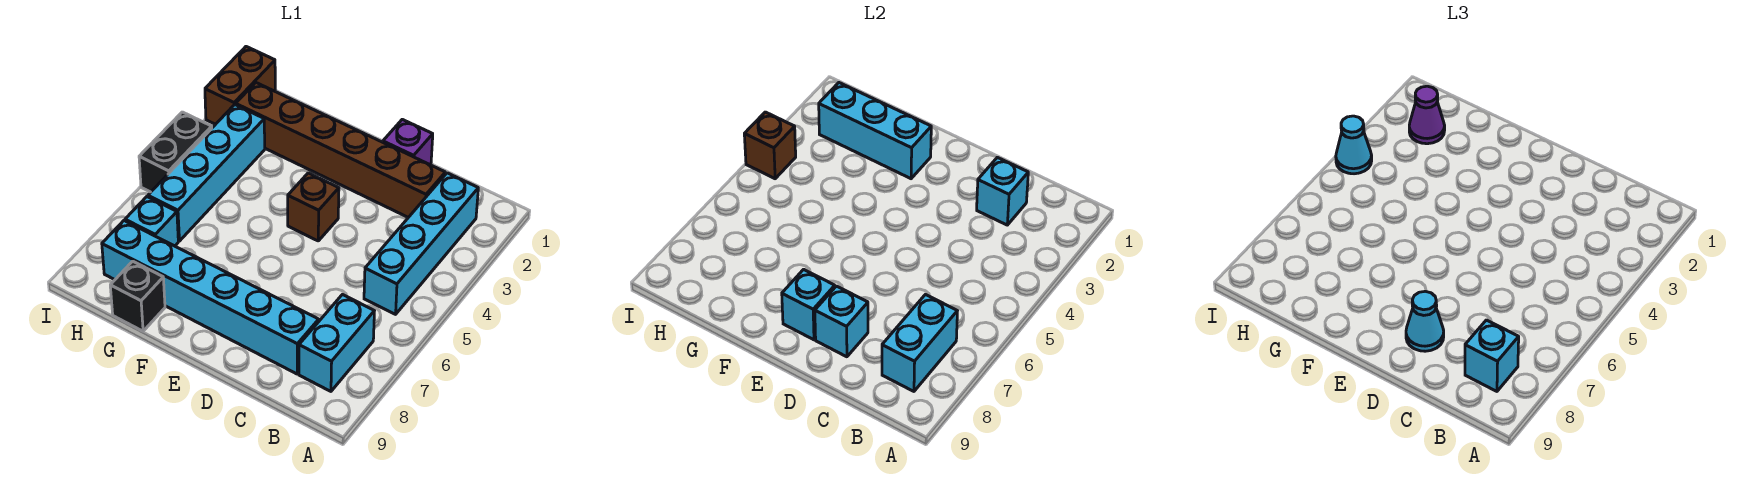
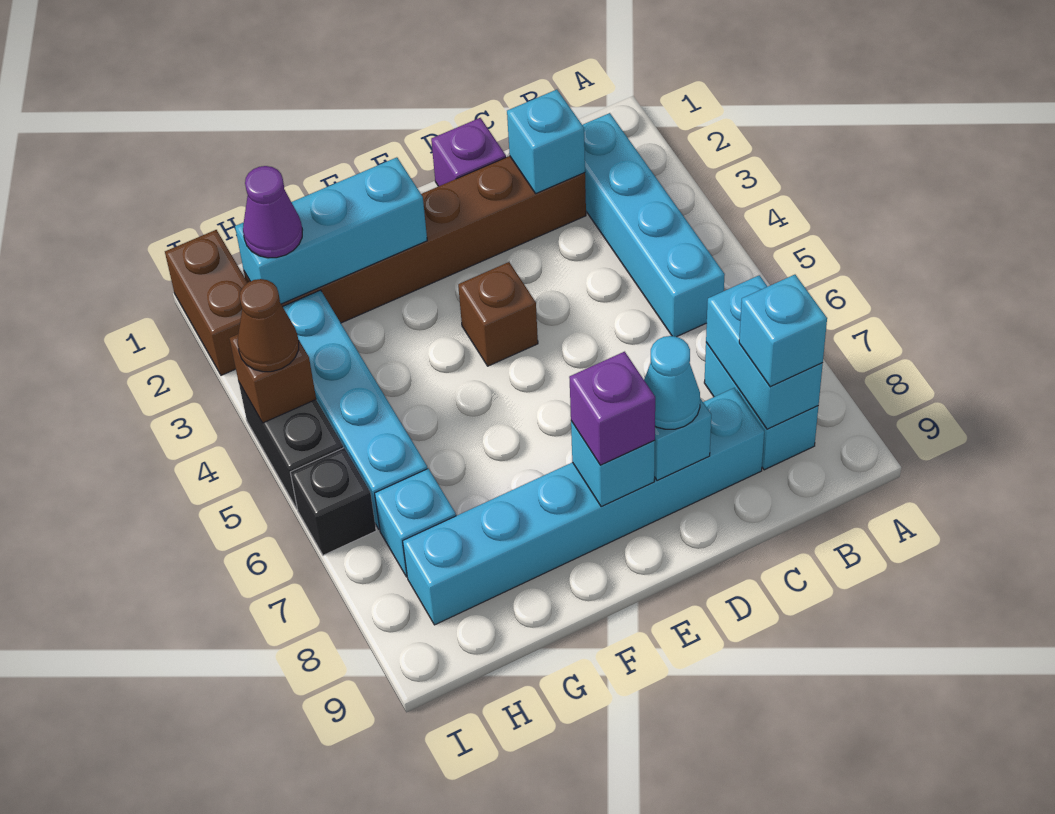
none -> purple 1x1 brick [569,352,655,465]
black 1x1 brick [110,261,165,331] -> black 1x1 brick moved to [290,448,376,555]
cyan 1x1 cone [1336,116,1372,174] -> brown 1x1 cone [238,279,299,372]

